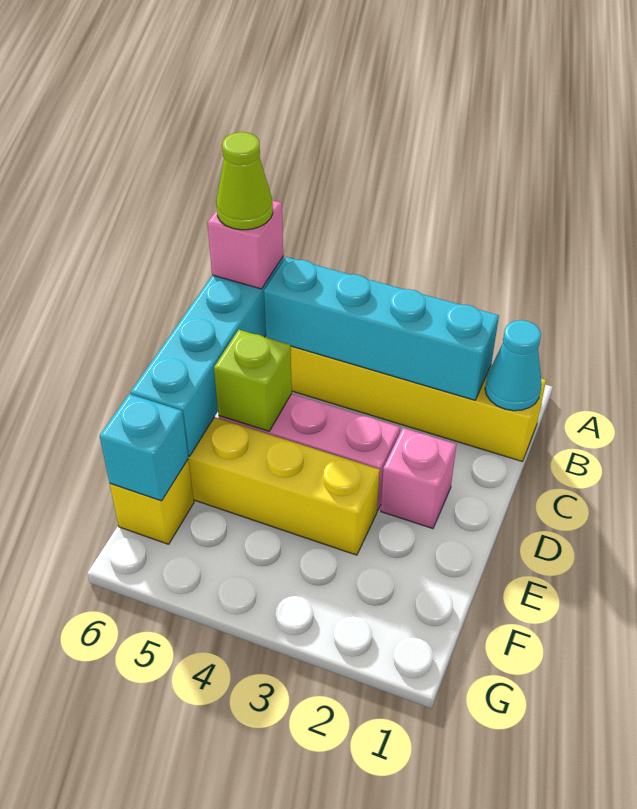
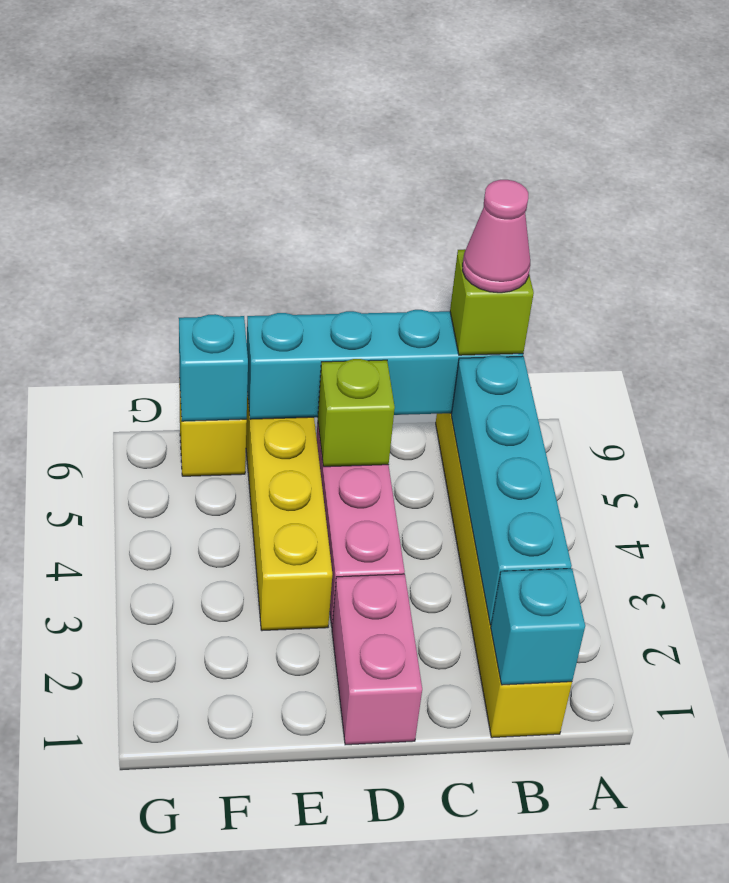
cyan 1x1 cone [485,320,542,411] -> cyan 1x1 brick [491,569,585,685]
pink 1x1 brick [207,200,283,289] -> lime 1x1 brick [450,249,534,355]
lime 1x1 cone [216,132,273,230] -> pink 1x1 cone [462,180,530,293]
pink 1x1 brick [381,428,456,529] -> pink 1x2 brick [332,574,422,745]

